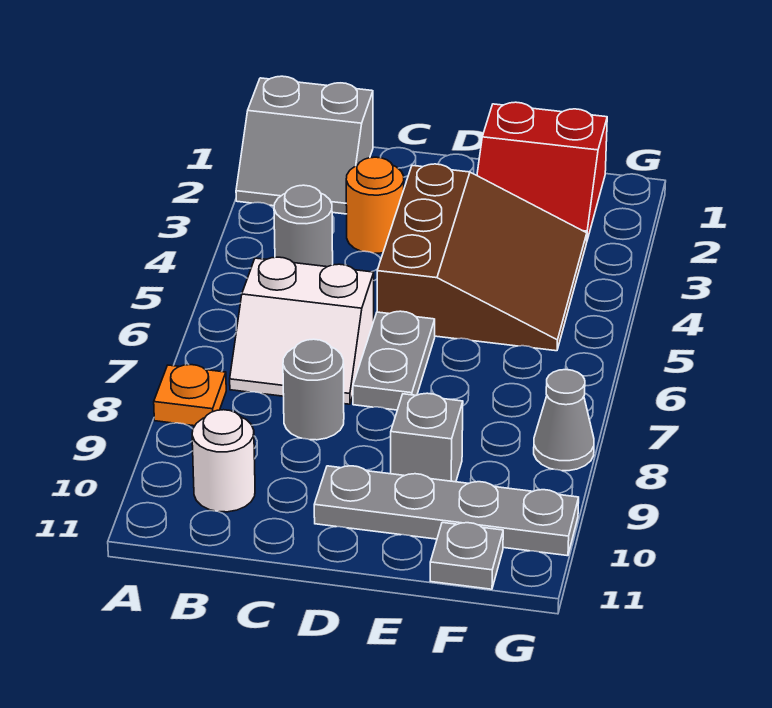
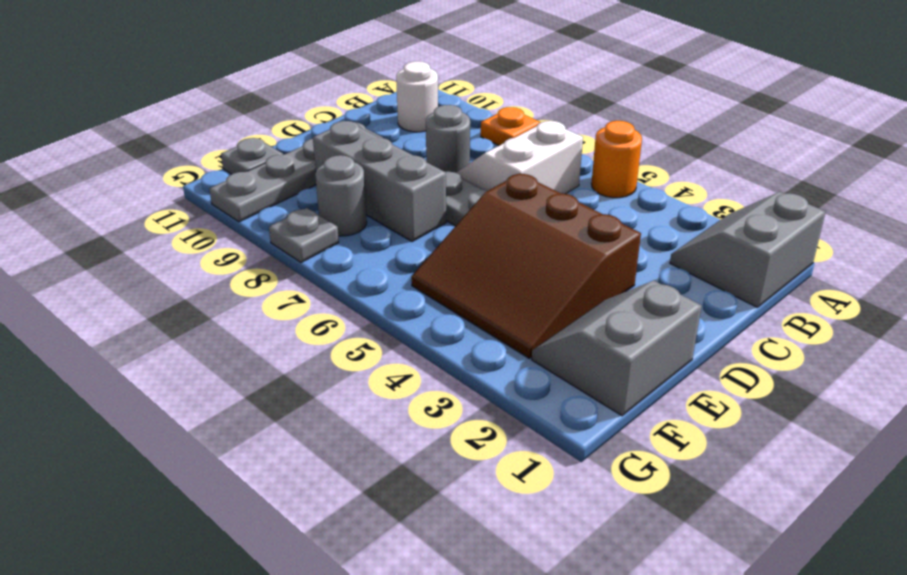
grey 1x1 round brick [274,185,333,267] -> grey 1x1 round brick moved to [315,155,367,236]
orange 1x1 round brick [346,157,404,253] -> orange 1x1 round brick moved to [591,121,642,198]
red 2x2 slope [477,102,607,240] -> grey 2x2 slope [532,281,702,416]
grey 1x1 brick [391,393,463,482] -> grey 1x3 brick [313,121,446,242]
grey 1x1 cone [534,370,594,471] -> grey 1x1 plate [269,208,339,263]

